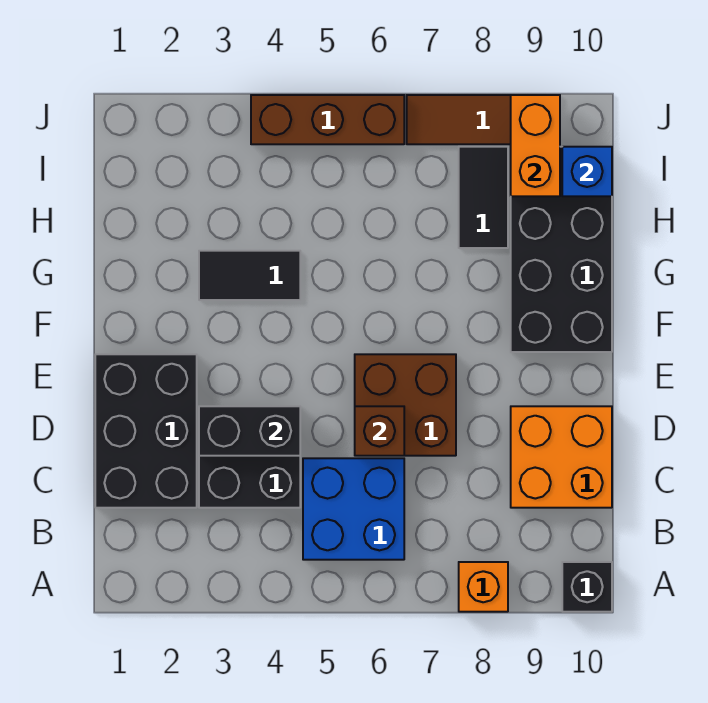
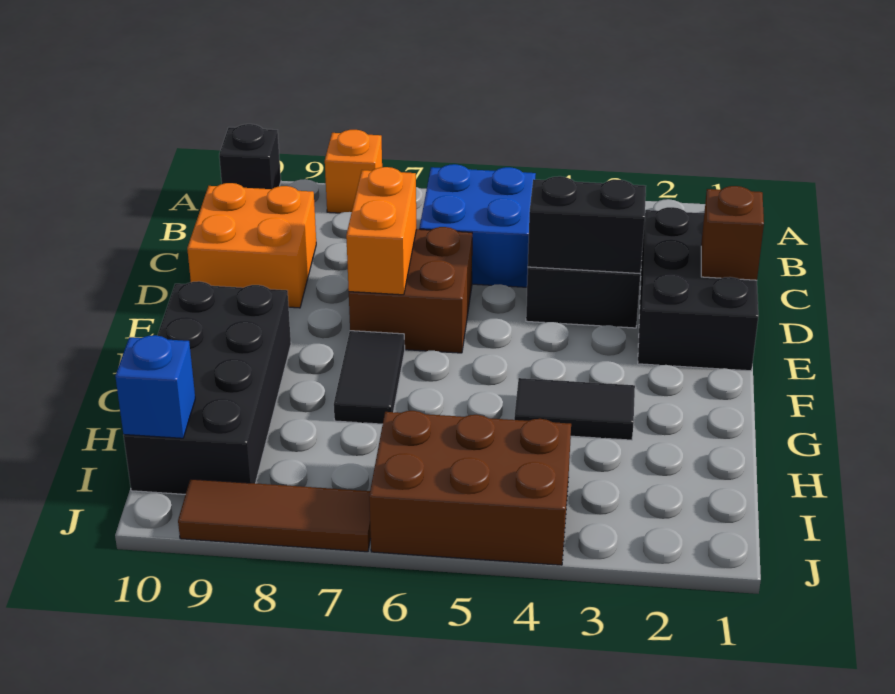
brown 1x1 brick [355,406,404,456] -> brown 1x1 brick moved to [701,186,764,280]
black 1x2 tile [459,147,508,248] -> black 1x2 tile moved to [334,331,405,424]
orange 1x2 brick [511,95,560,196] -> orange 1x2 brick moved to [346,167,416,295]
brown 1x3 brick [251,95,404,144] -> brown 2x3 brick [369,411,571,565]

